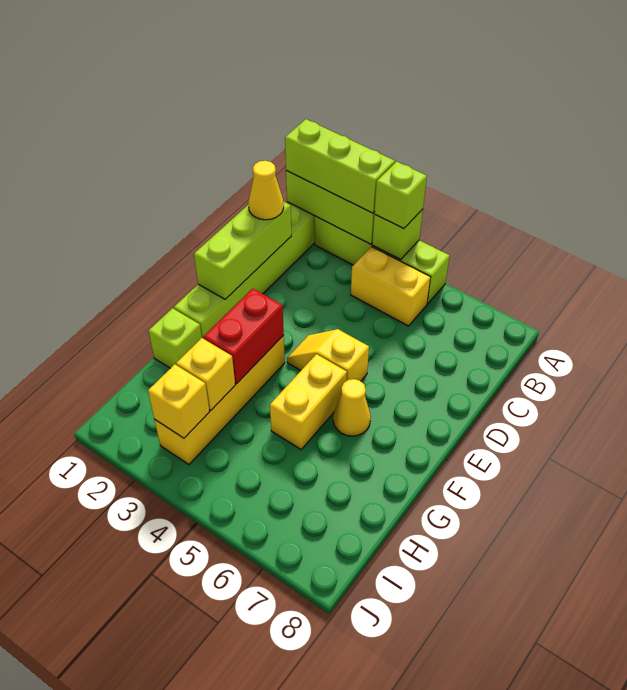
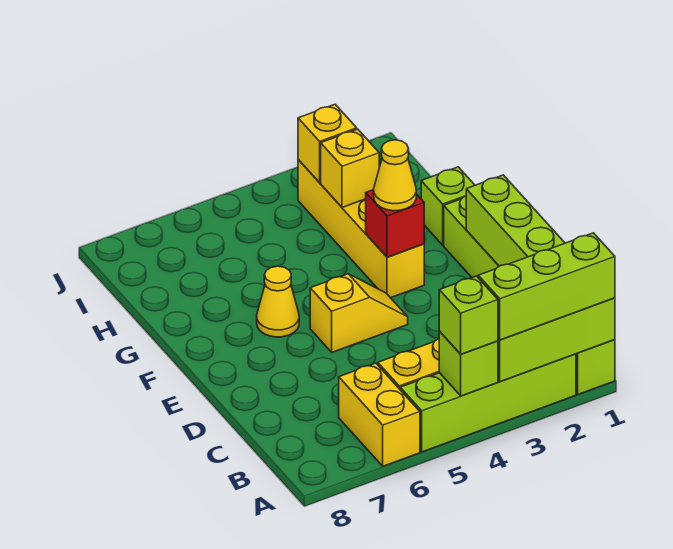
yellow 1x1 cone [248,161,284,220] -> yellow 1x1 cone moved to [374,140,416,211]
red 1x2 brick [203,289,284,384] -> red 1x1 brick [366,190,424,257]
yellow 1x2 brick [270,354,347,449] -> yellow 1x2 brick moved to [339,363,420,466]

